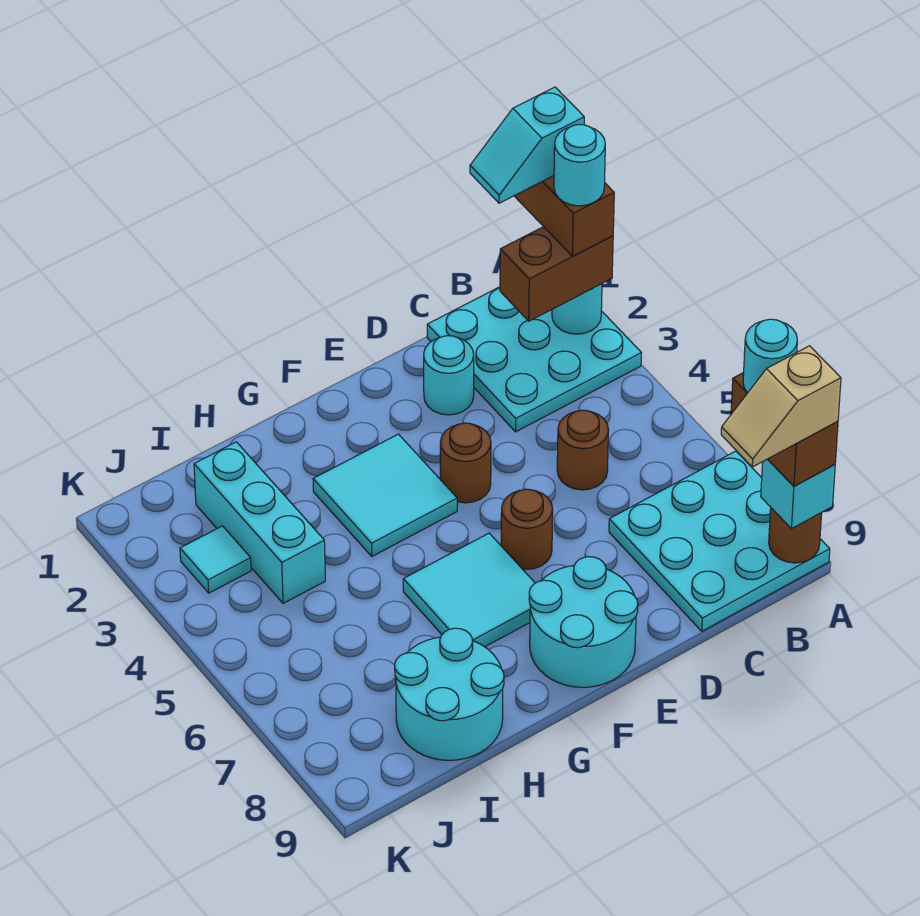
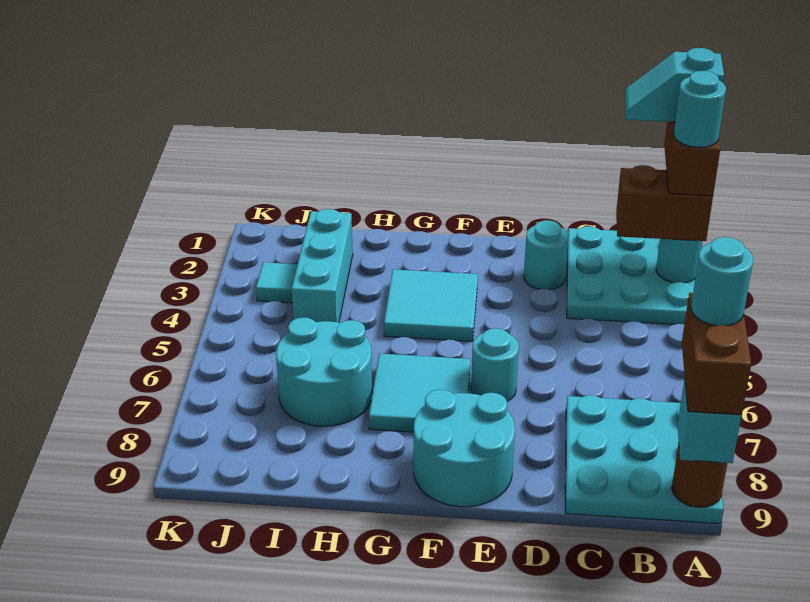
tan 1x2 slope [721,346,841,467] -> none
brown 1x1 round brick [557,410,609,490] -> none
brown 1x1 round brick [440,423,491,503] -> none
brown 1x1 round brick [501,489,553,569] -> cyan 1x1 round brick [471,328,519,401]
cyan 2x2 round brick [395,628,504,760] -> cyan 2x2 round brick moved to [276,317,372,426]

